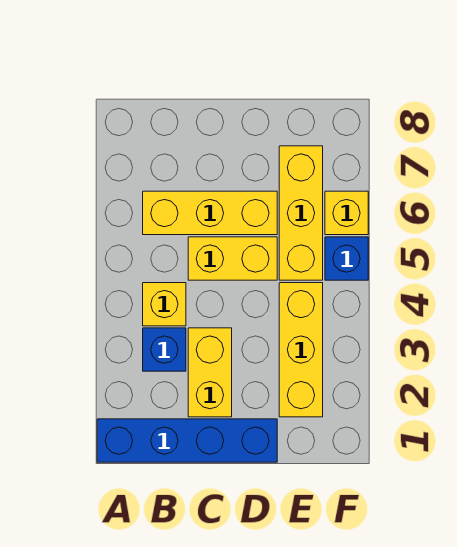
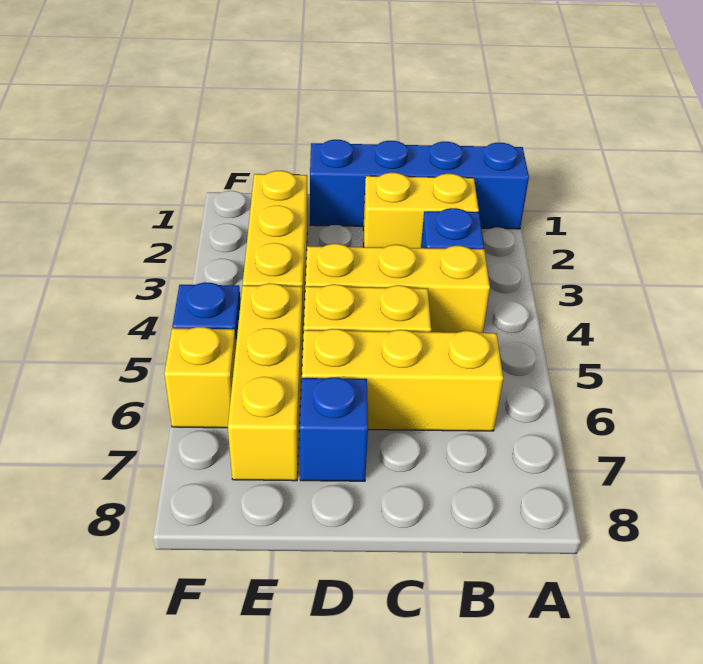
yellow 1x1 brick [143,283,186,326] -> yellow 1x3 brick [305,244,490,333]
yellow 1x2 brick [188,328,232,417] -> yellow 1x2 brick turned to [363,173,479,248]
none -> blue 1x1 brick [300,377,368,481]

